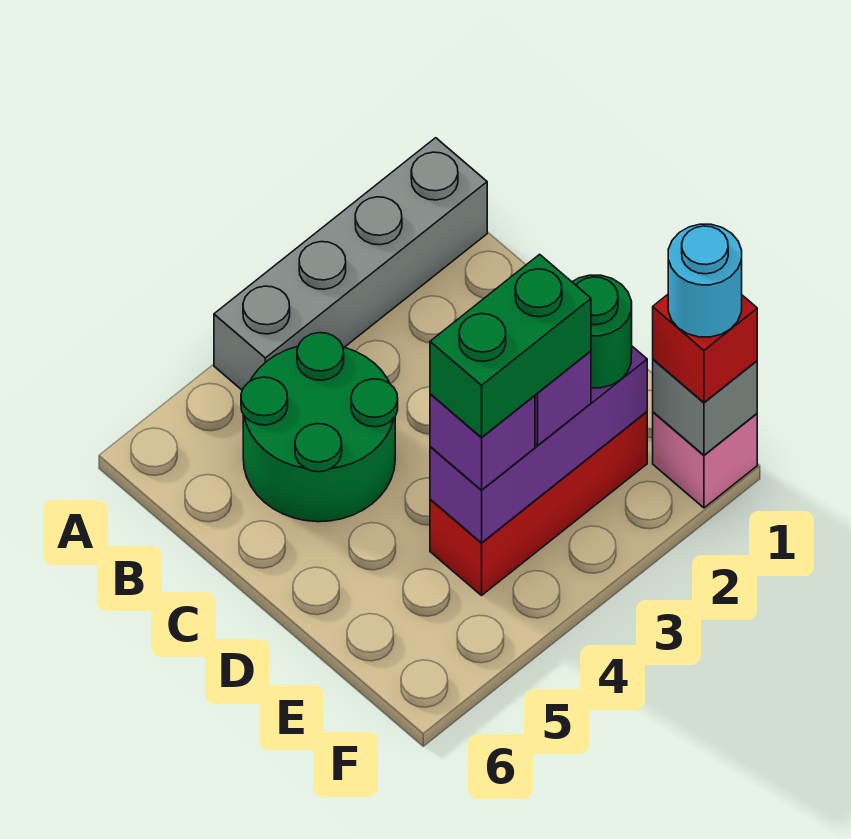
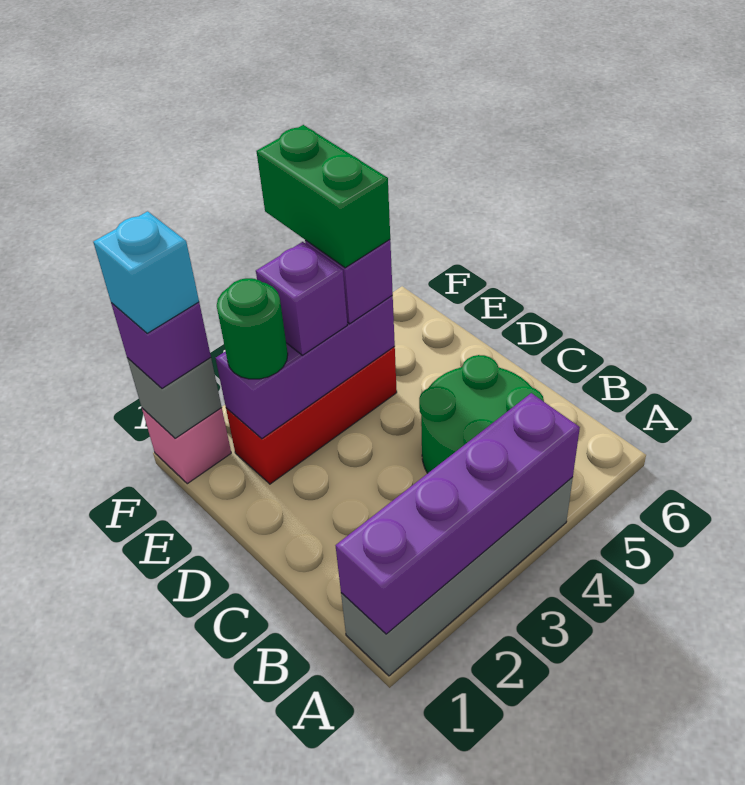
none -> purple 1x4 brick [336,393,580,634]
green 1x2 brick [430,254,591,437] -> green 1x2 brick turned to [256,125,390,268]
red 1x1 brick [653,295,757,402] -> purple 1x1 brick [111,302,211,388]
cyan 1x1 round brick [668,224,742,337] -> cyan 1x1 brick [93,211,199,333]

